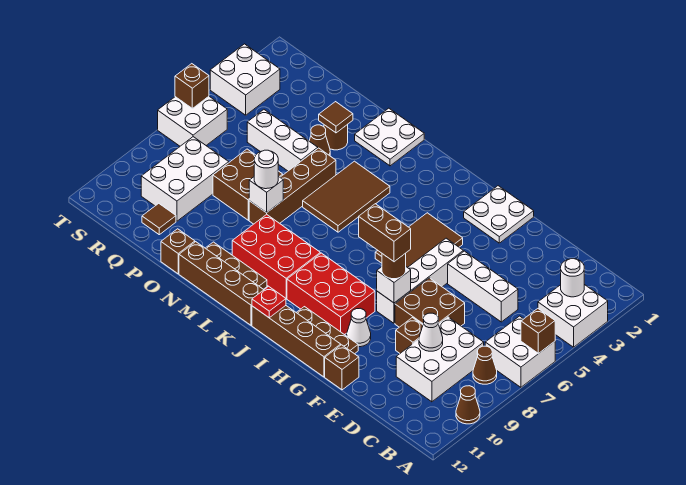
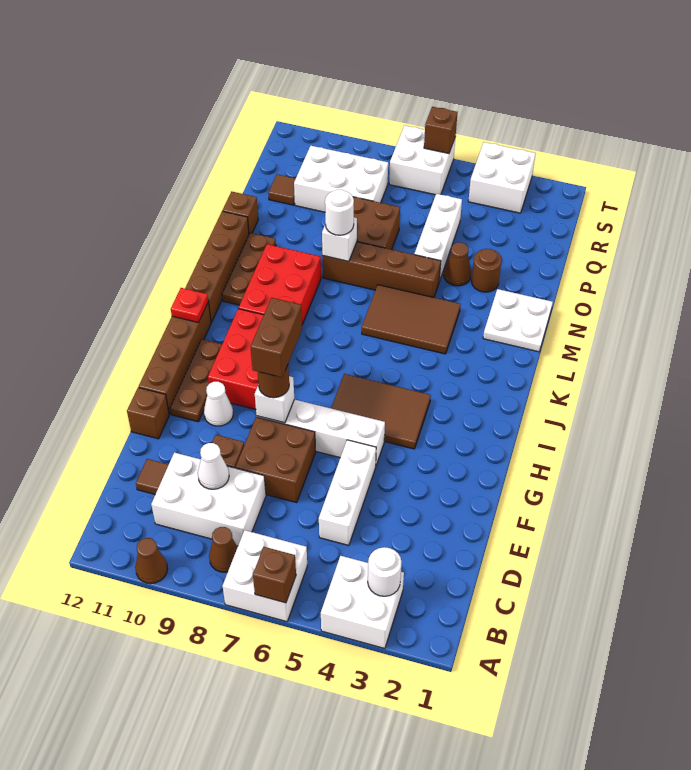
white 2x2 plate [464,186,534,243] -> none
brown 1x1 tile [319,102,353,133] -> brown 1x1 tile moved to [136,459,169,494]

